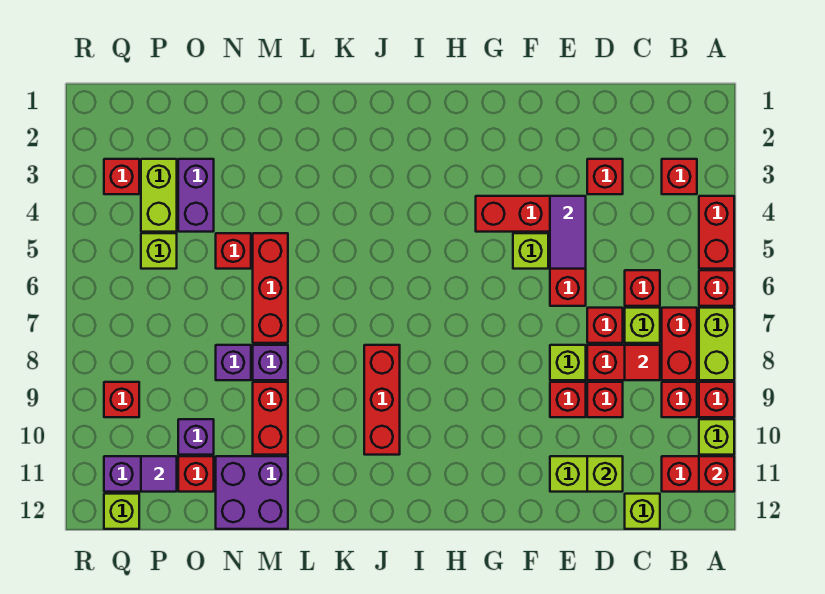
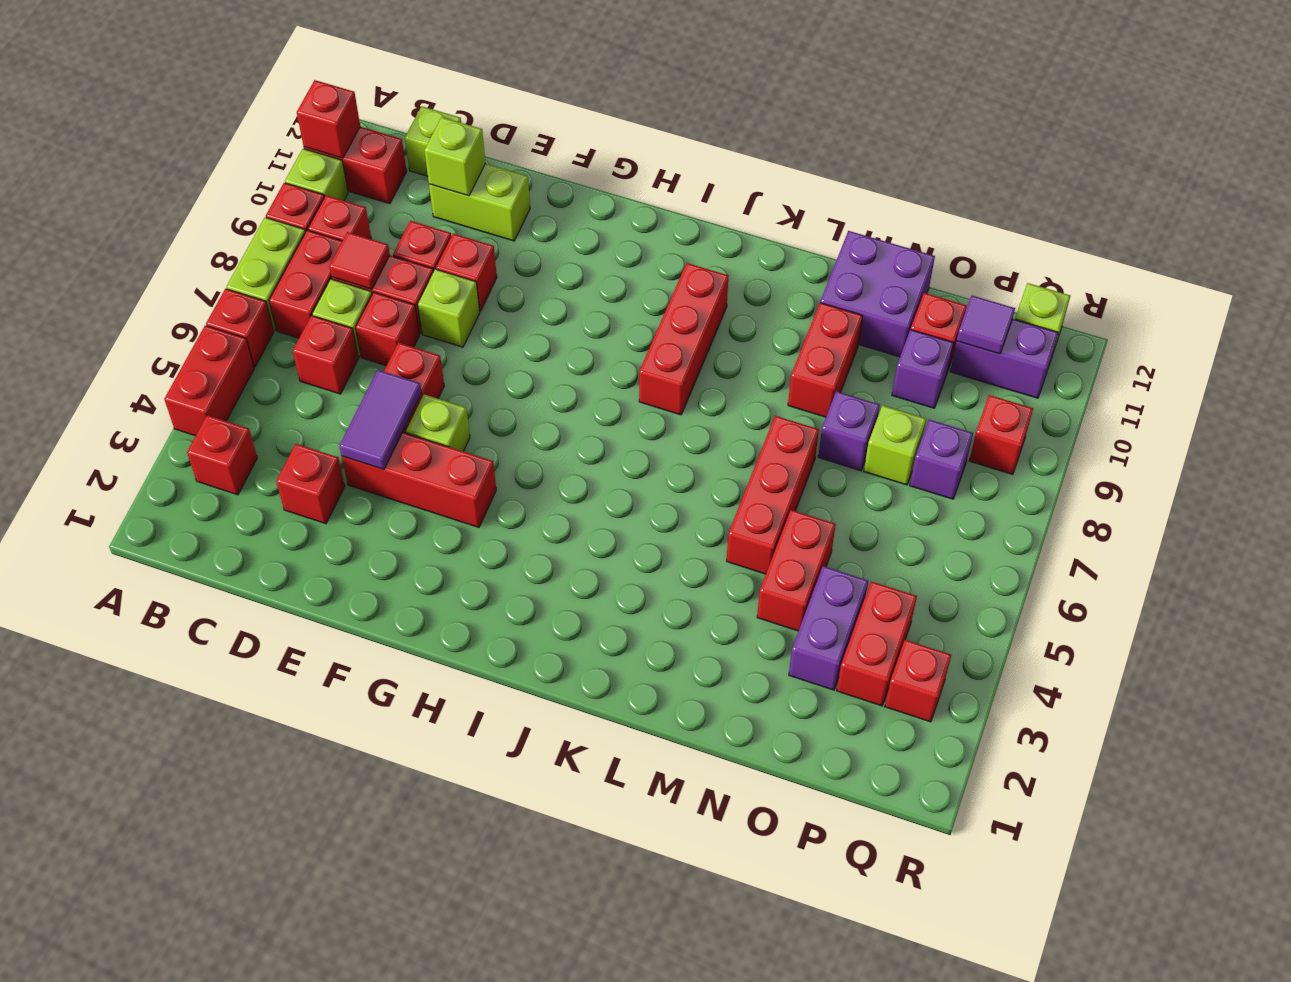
purple 1x1 brick [253,345,288,380] -> purple 1x1 brick moved to [910,420,973,499]
red 1x1 brick [216,233,251,269] -> red 1x2 brick [757,510,836,631]
lime 1x2 brick [141,159,177,232] -> red 1x2 brick [837,581,917,706]
lime 1x1 brick [141,233,177,269] -> lime 1x1 brick moved to [864,405,926,485]

